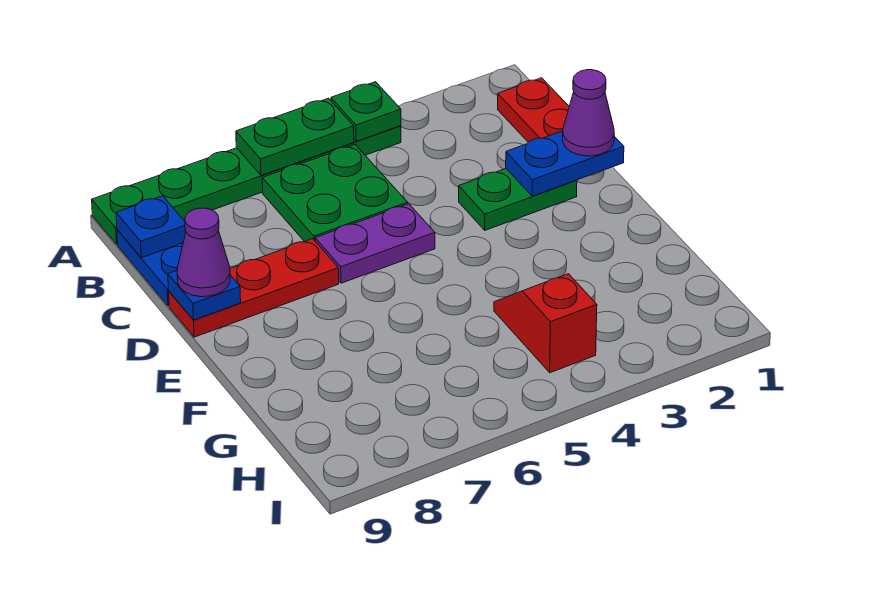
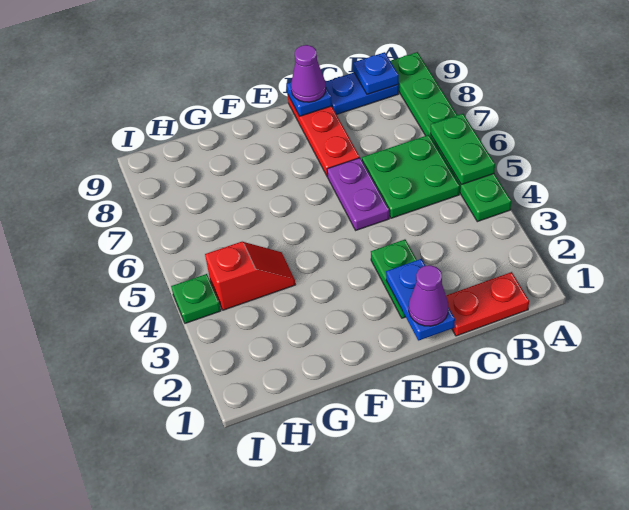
green 1x1 plate [331,82,401,141] -> green 1x1 plate moved to [171,274,221,323]

